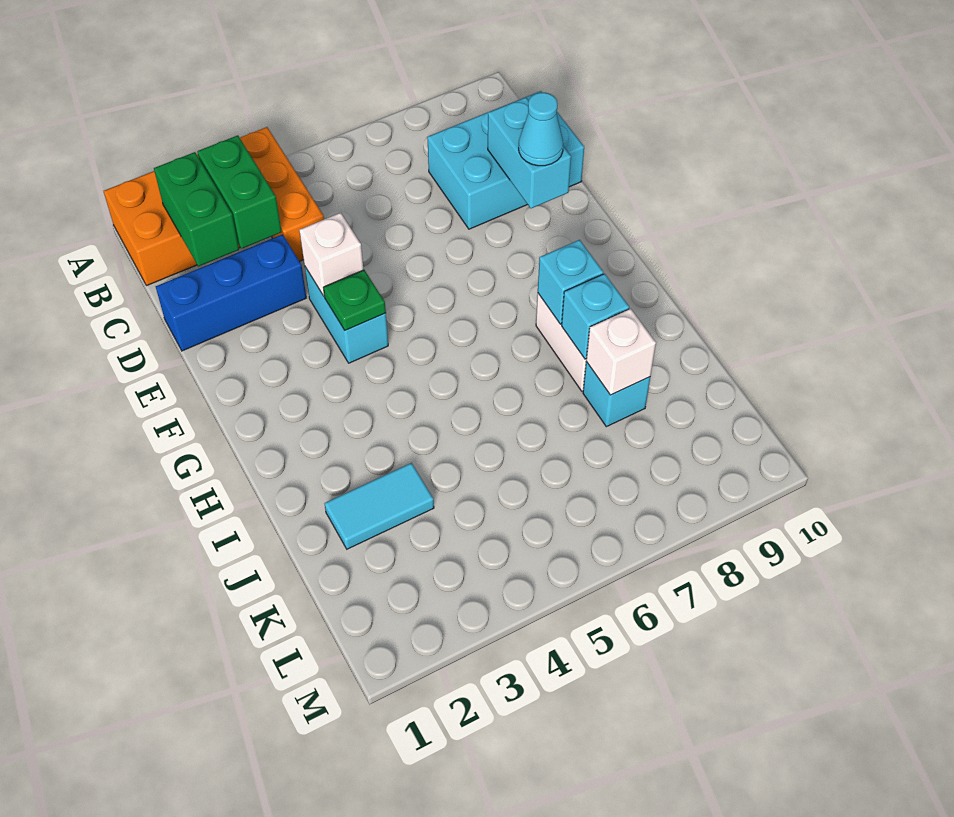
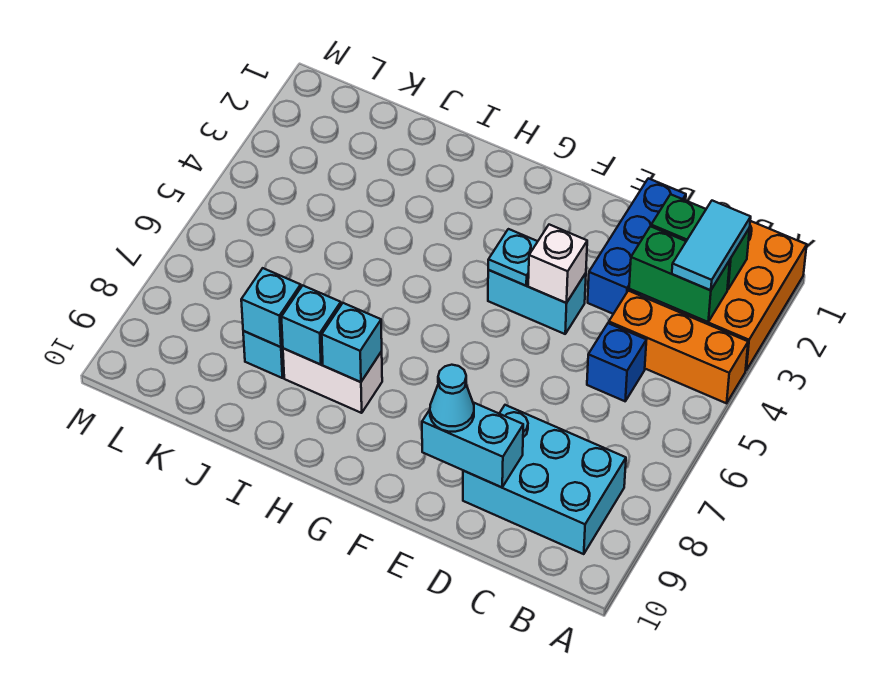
none -> blue 1x1 brick [587,323,646,401]
cyan 2x3 brick [427,91,584,229] -> cyan 2x3 brick turned to [463,405,626,554]
green 1x1 plate [323,270,386,330] -> cyan 1x1 plate [488,229,538,286]
cyan 1x2 tile [324,463,434,549] -> cyan 1x2 tile moved to [672,201,751,290]
white 1x1 brick [586,309,656,395] -> cyan 1x1 brick [241,268,301,347]

